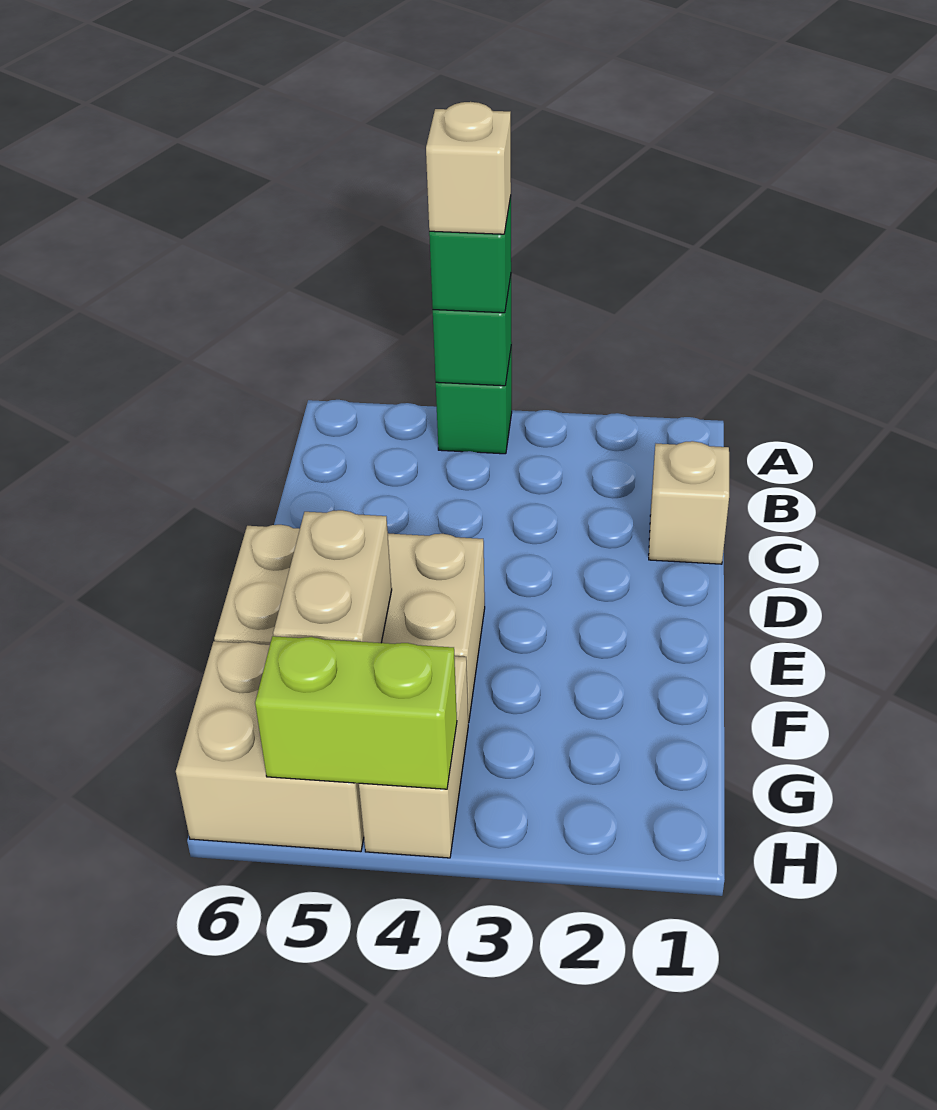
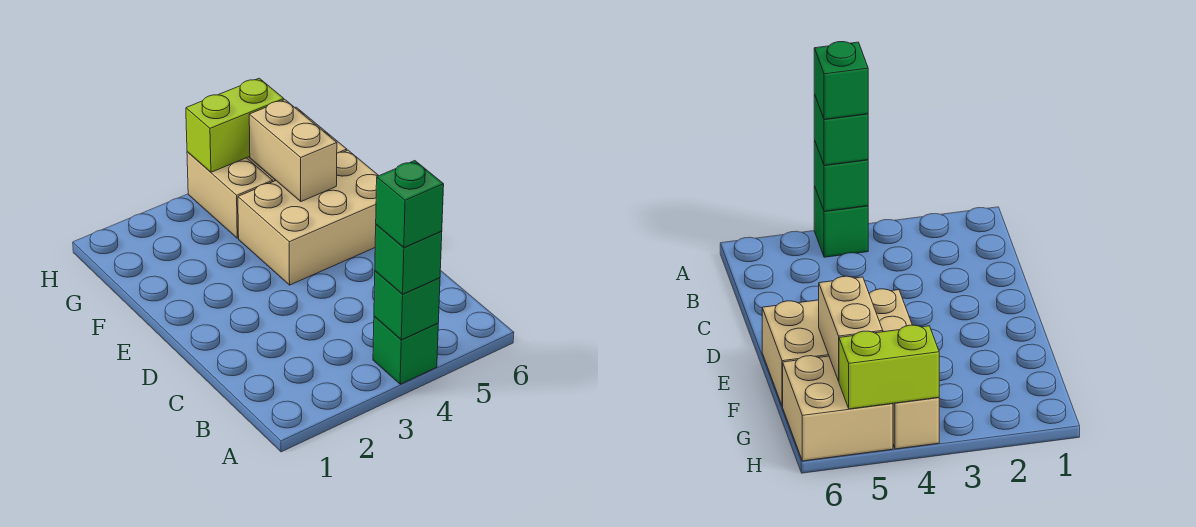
tan 1x1 brick [426,102,511,234] -> green 1x1 brick [376,161,444,247]
tan 1x1 brick [649,441,729,564] -> none

